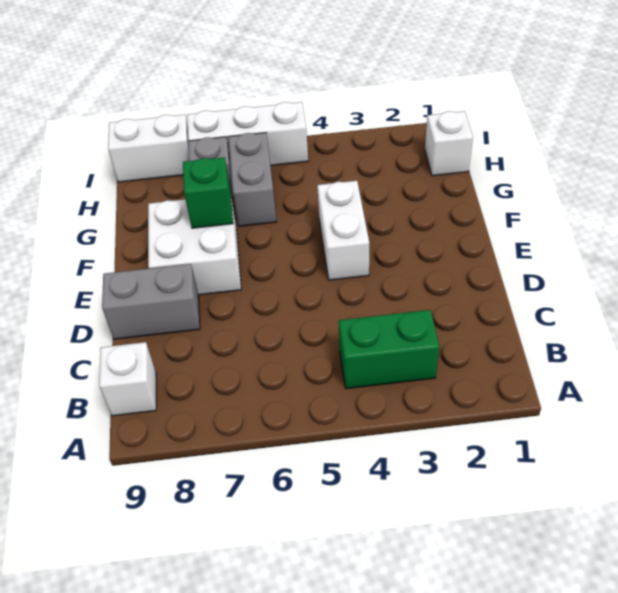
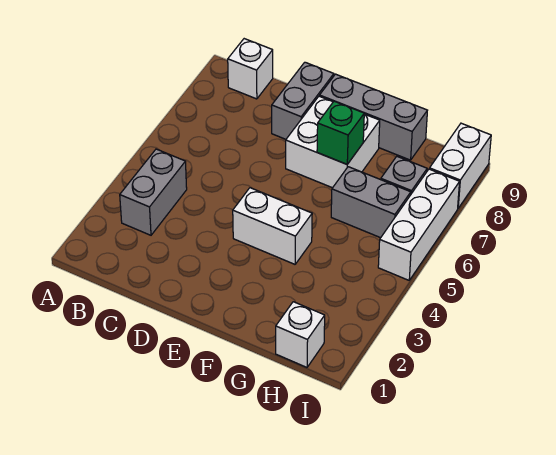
green 1x2 brick [339,310,439,389] -> grey 1x2 brick [120,149,187,235]
none -> grey 1x3 brick [320,74,427,160]

